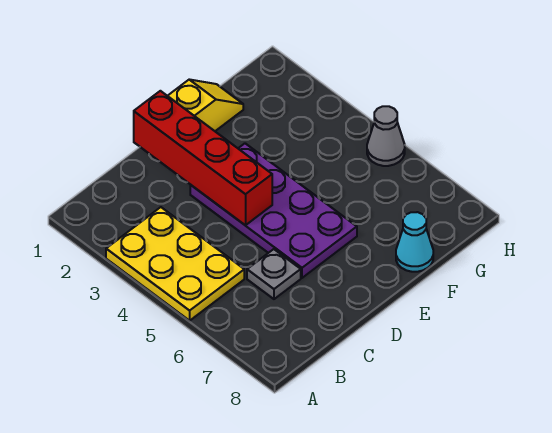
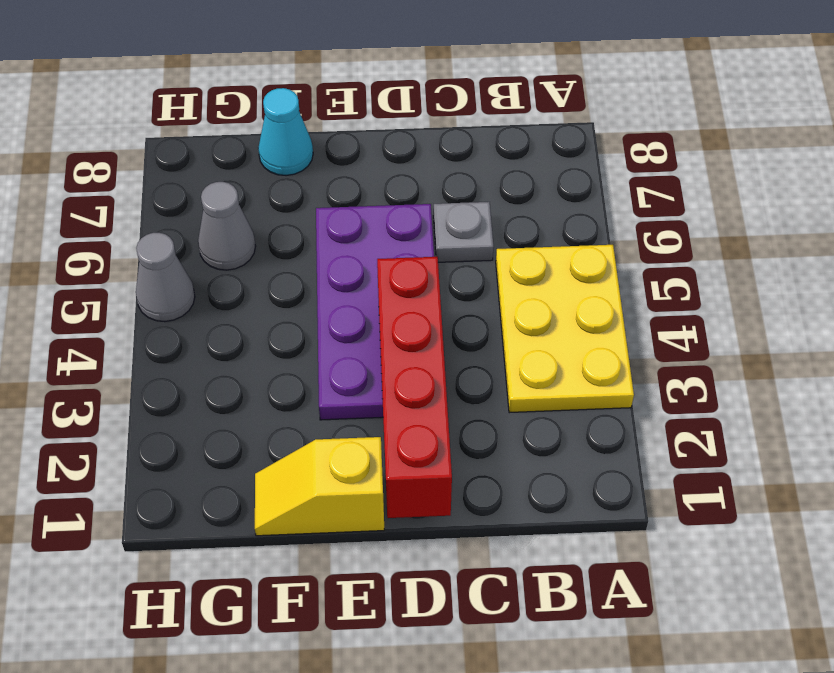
none -> grey 1x1 cone [198,182,256,270]

